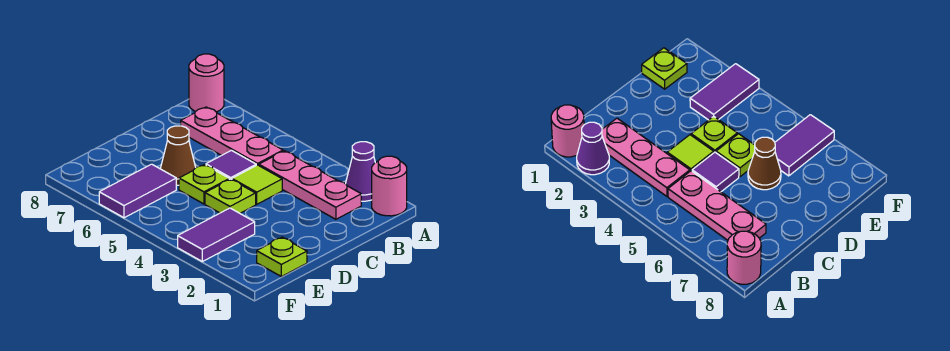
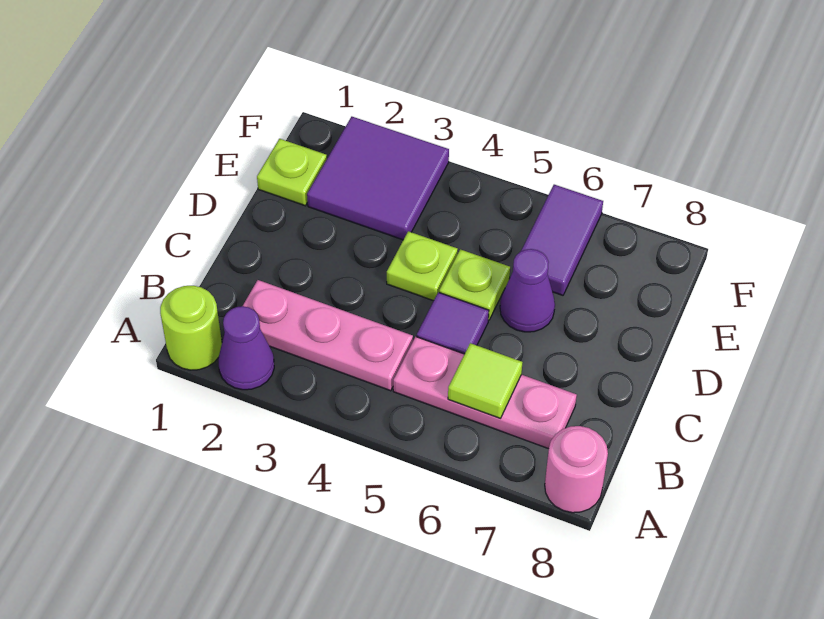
pink 1x1 round brick [372,156,407,216] -> lime 1x1 round brick [160,286,222,370]
lime 1x1 tile [232,165,282,204] -> lime 1x1 tile moved to [448,343,522,418]
brown 1x1 cone [161,126,196,185] -> purple 1x1 cone [500,249,555,332]
purple 1x2 tile [178,208,255,262] -> purple 2x2 tile [307,117,449,240]

